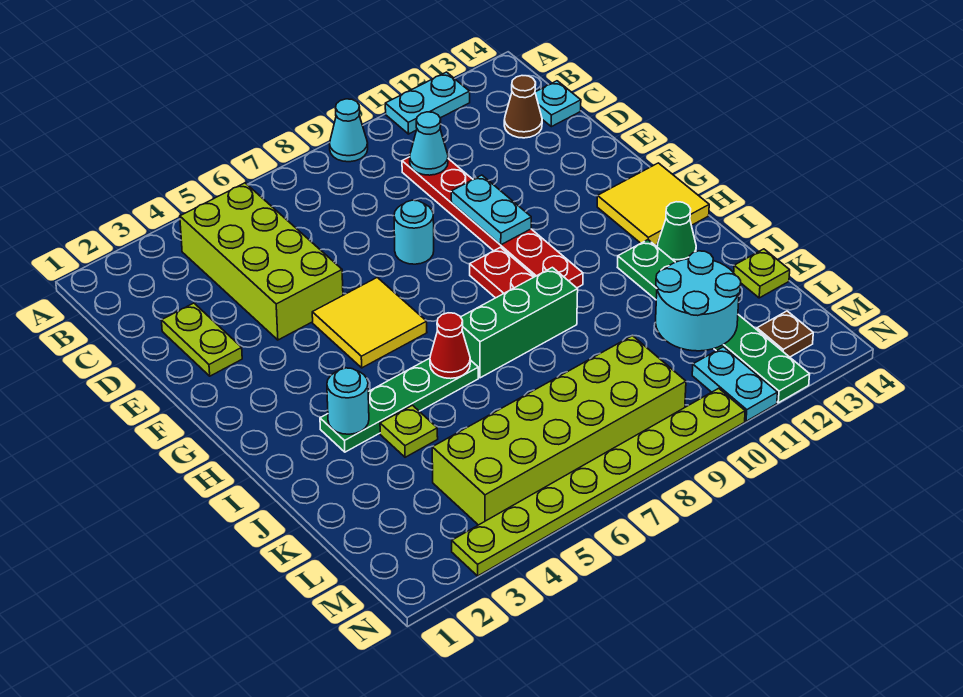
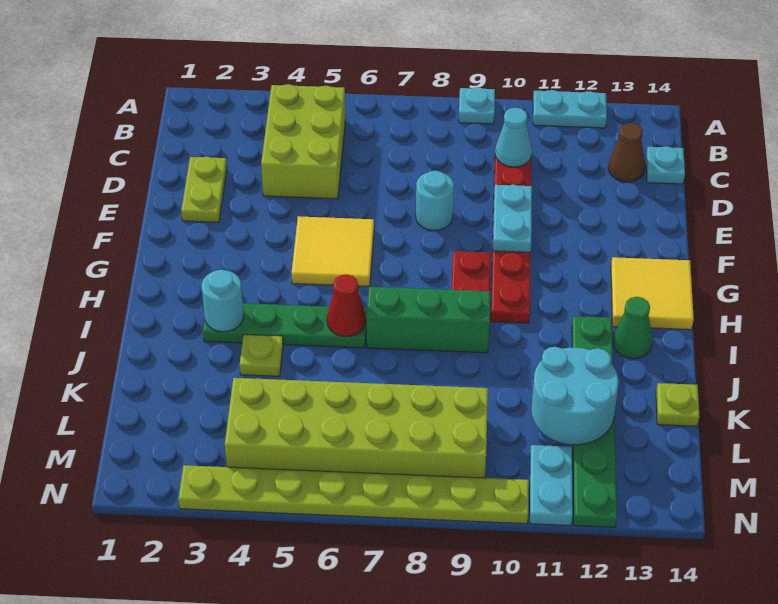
cyan 1x1 cone [330,99,368,162] -> cyan 1x1 plate [459,87,495,124]
lime 2x4 brick [180,183,343,340] -> lime 2x3 brick [261,84,345,199]
brown 1x1 plate [757,311,813,357] -> none

